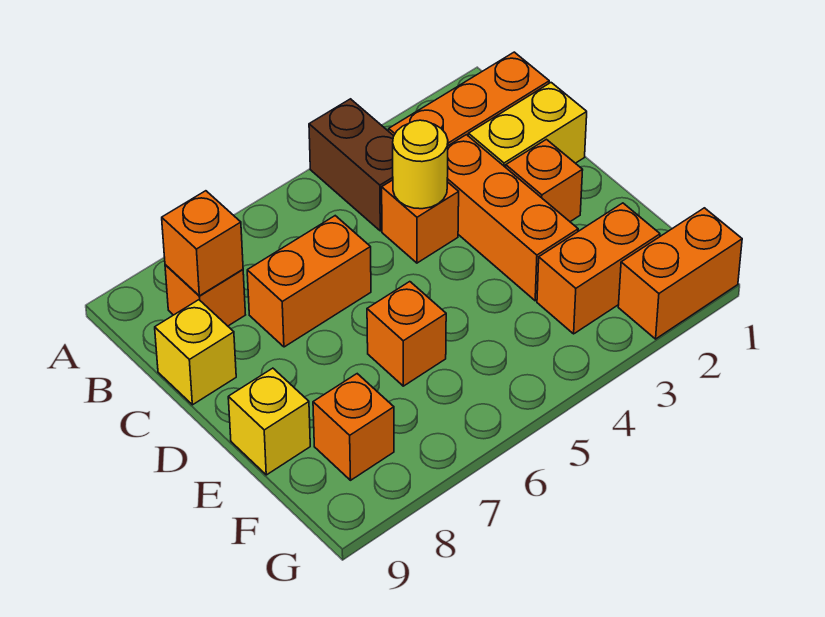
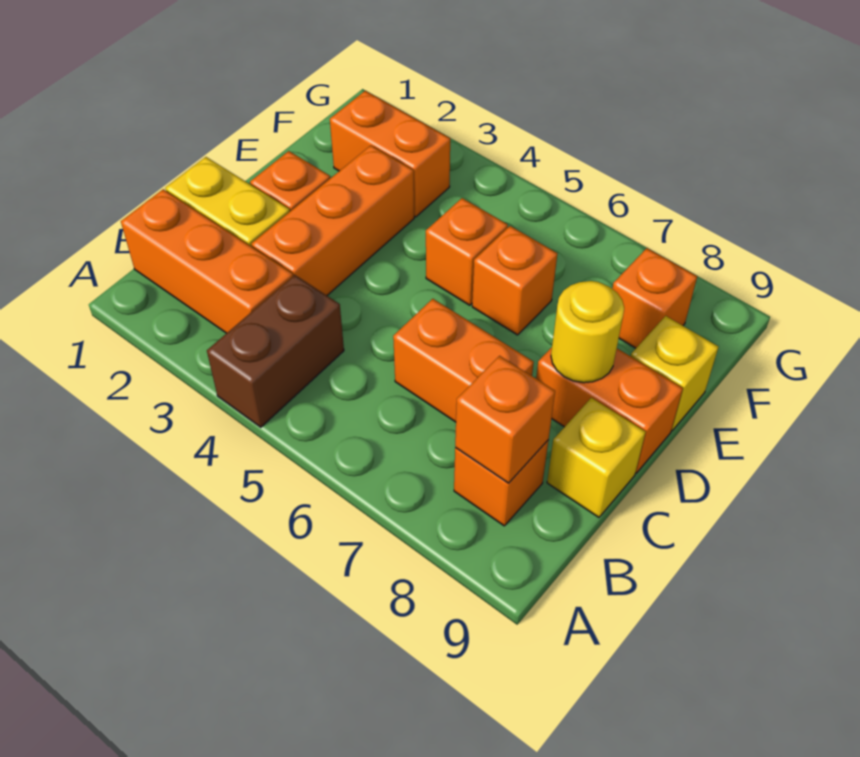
orange 1x1 brick [382,180,459,263] -> orange 1x1 brick moved to [426,198,508,305]
yellow 1x1 round brick [393,120,448,209] -> yellow 1x1 round brick moved to [551,281,624,383]
orange 1x2 brick [618,208,742,339] -> orange 1x2 brick moved to [536,347,683,473]

